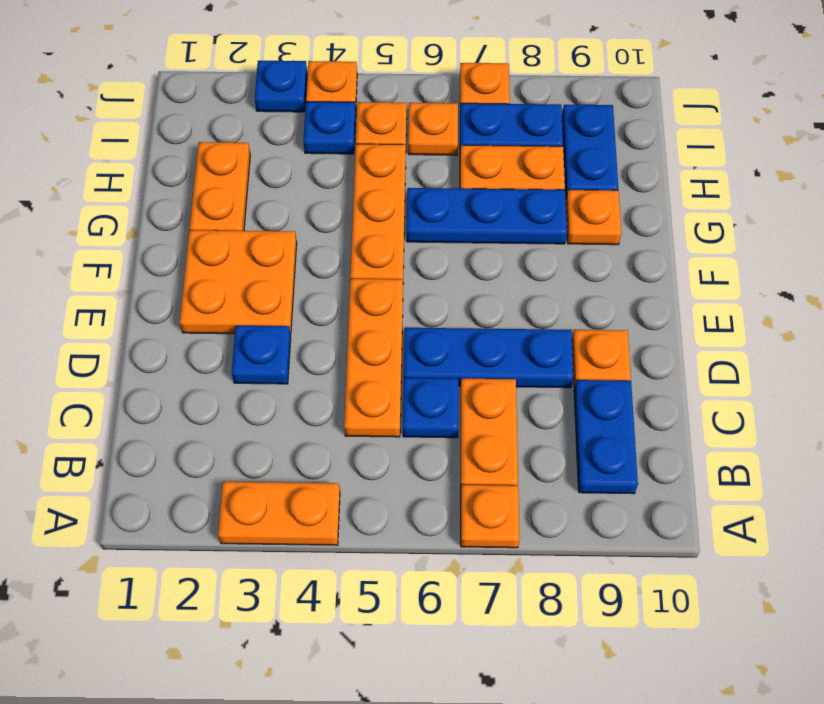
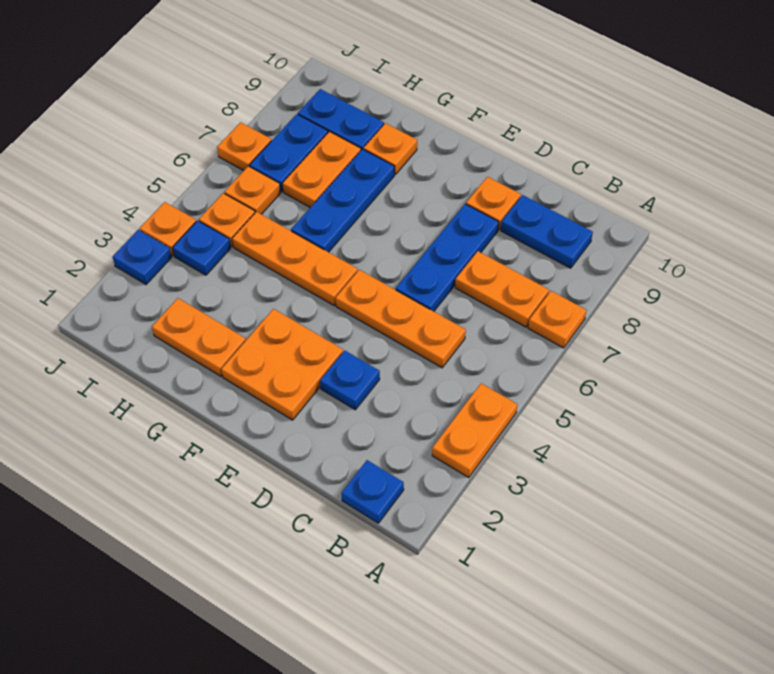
blue 1x1 plate [403,378,458,438] -> blue 1x1 plate moved to [341,460,404,523]

